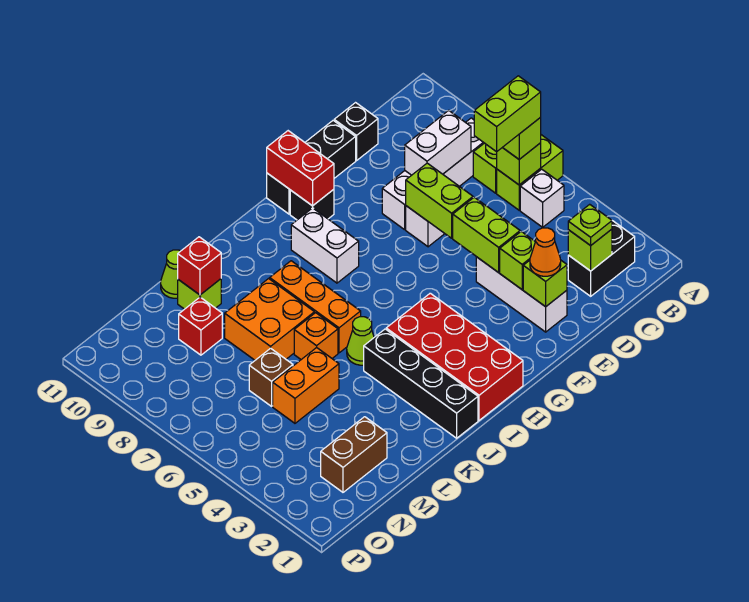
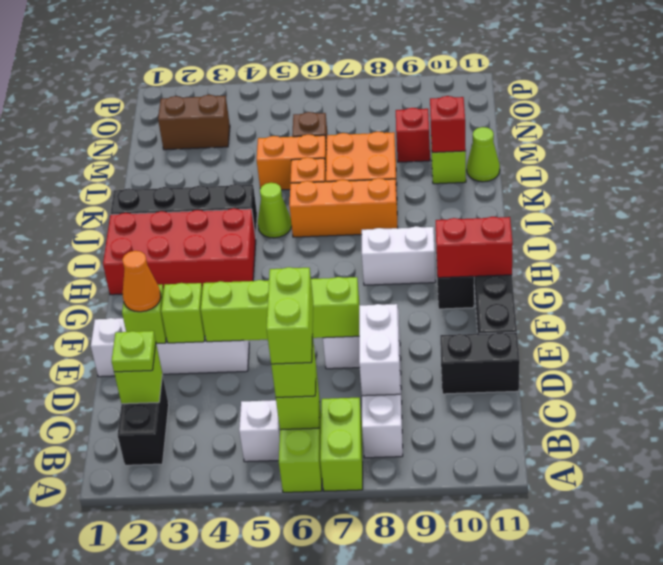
black 1x1 brick [334,103,378,161] -> black 1x2 brick [440,332,520,394]
white 1x3 brick [476,257,567,332] -> white 1x4 brick [91,318,249,377]
orange 1x2 brick [273,348,339,423] -> orange 1x2 brick turned to [257,134,327,190]
brown 1x2 brick [321,417,387,492] -> brown 1x2 brick turned to [158,95,230,150]

